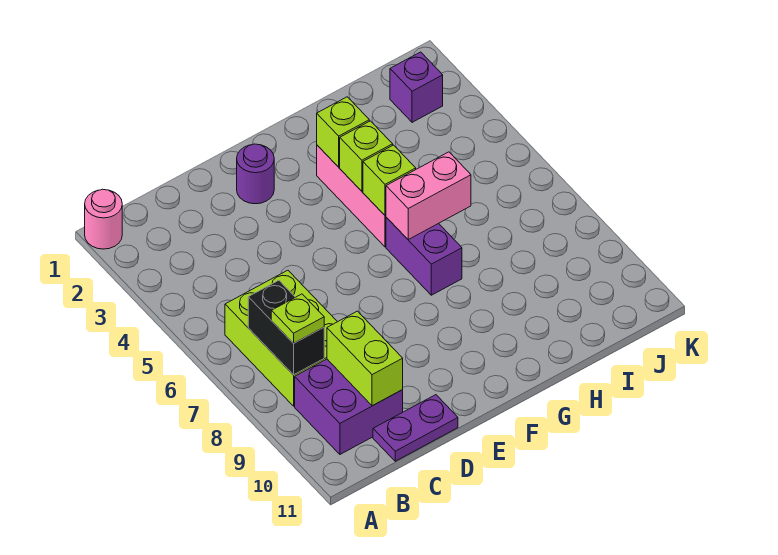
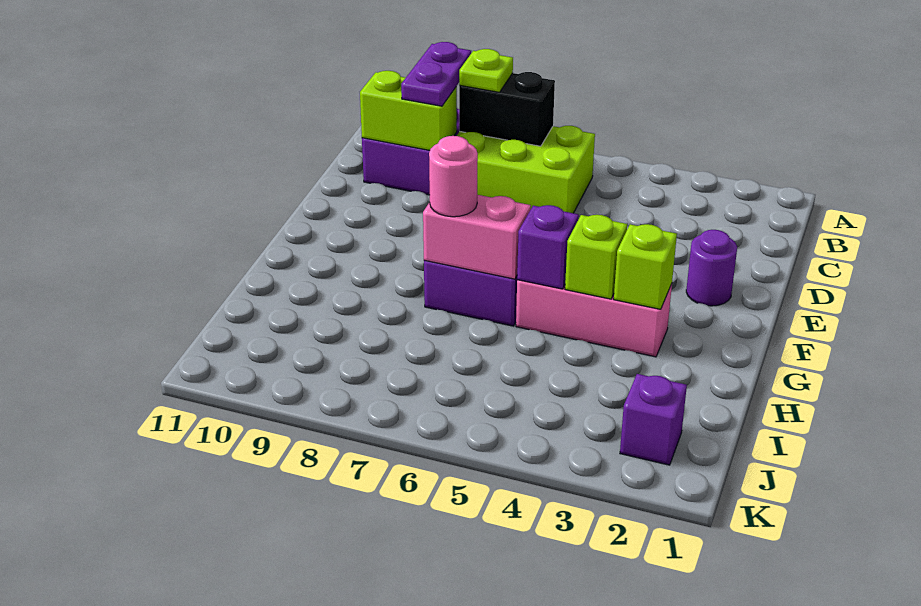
pink 1x1 round brick [85,189,122,249] -> pink 1x1 round brick moved to [429,136,478,217]
purple 1x2 plate [373,395,458,461] -> purple 1x2 plate moved to [401,42,471,106]
lime 1x1 brick [363,145,416,216] -> purple 1x1 brick [517,205,579,289]
pink 1x2 brick [386,152,471,239] -> pink 1x2 brick turned to [423,195,531,279]

